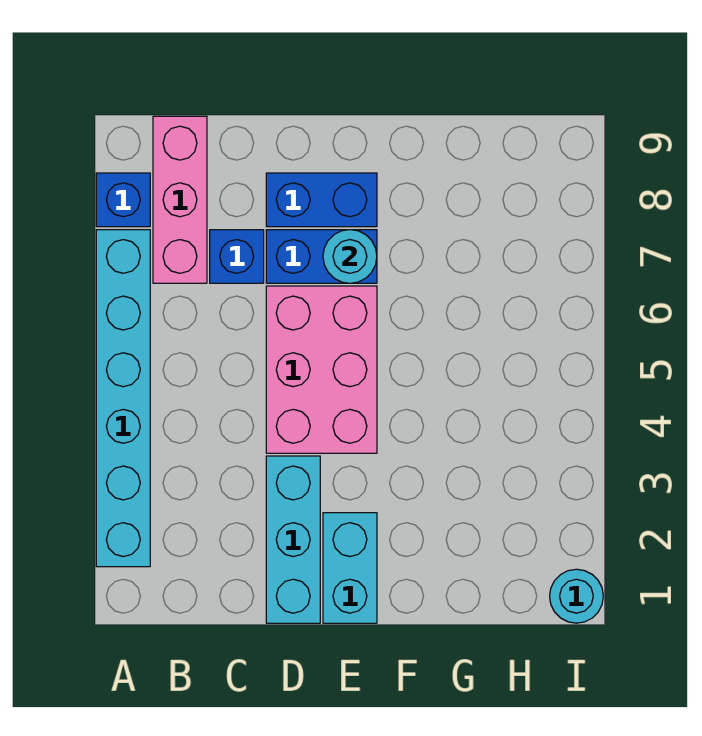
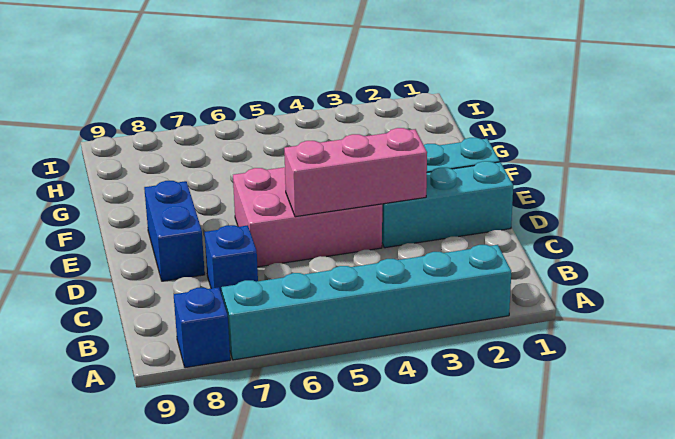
pink 1x3 brick [153,116,207,283] -> pink 1x3 brick moved to [284,128,427,217]
blue 1x2 brick [266,230,377,283] -> none
cyan 1x1 round brick [323,230,377,283] -> none
cyan 1x1 round brick [550,569,603,623] -> none

